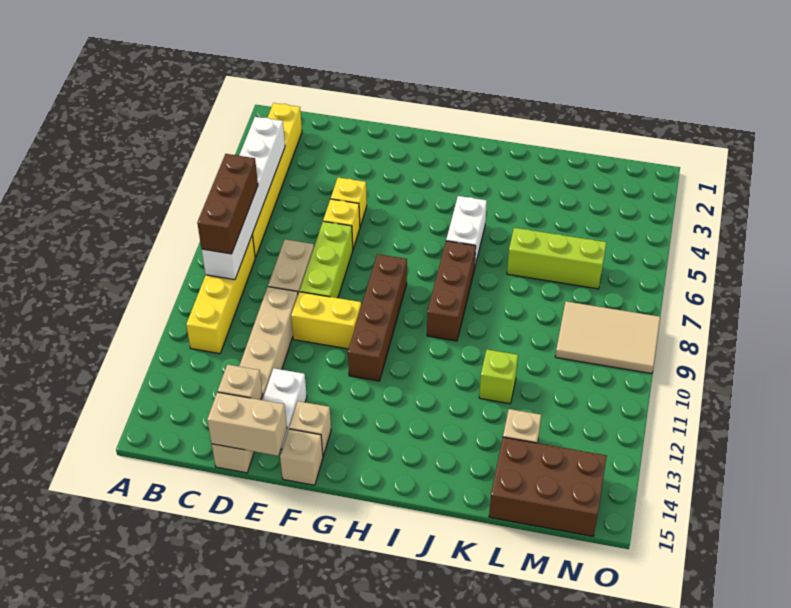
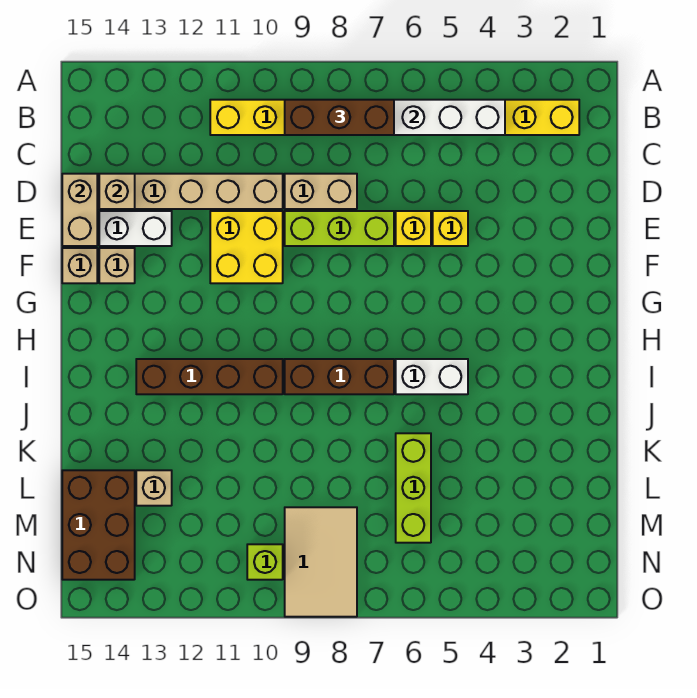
yellow 1x2 brick [291,292,361,349] -> yellow 2x2 brick [210,211,283,283]
brown 1x4 brick [348,254,407,381] -> brown 1x4 brick moved to [136,359,283,394]
lime 1x1 brick [479,350,518,404] -> lime 1x1 brick moved to [247,544,283,580]

